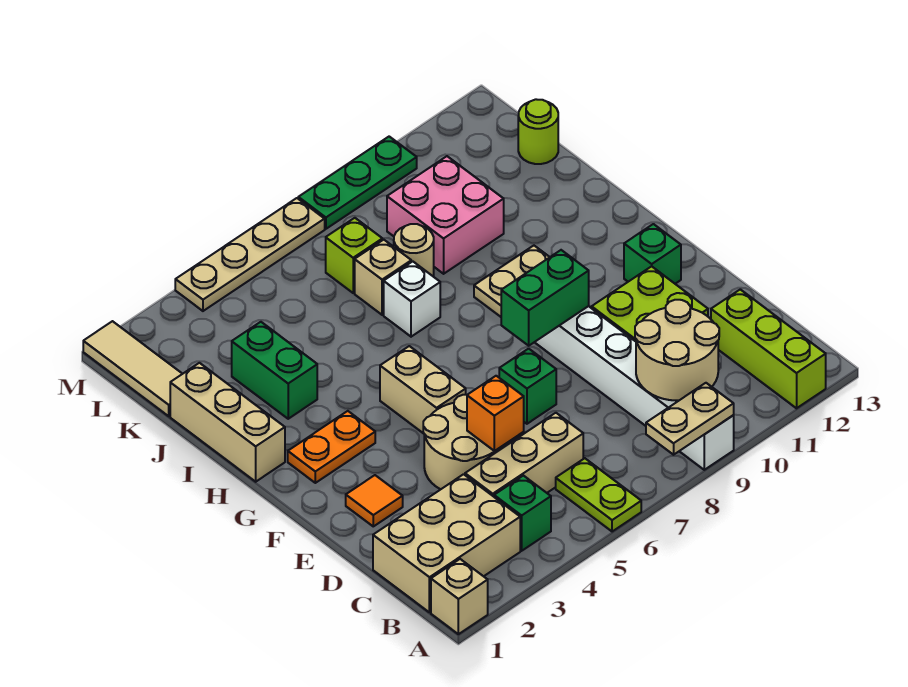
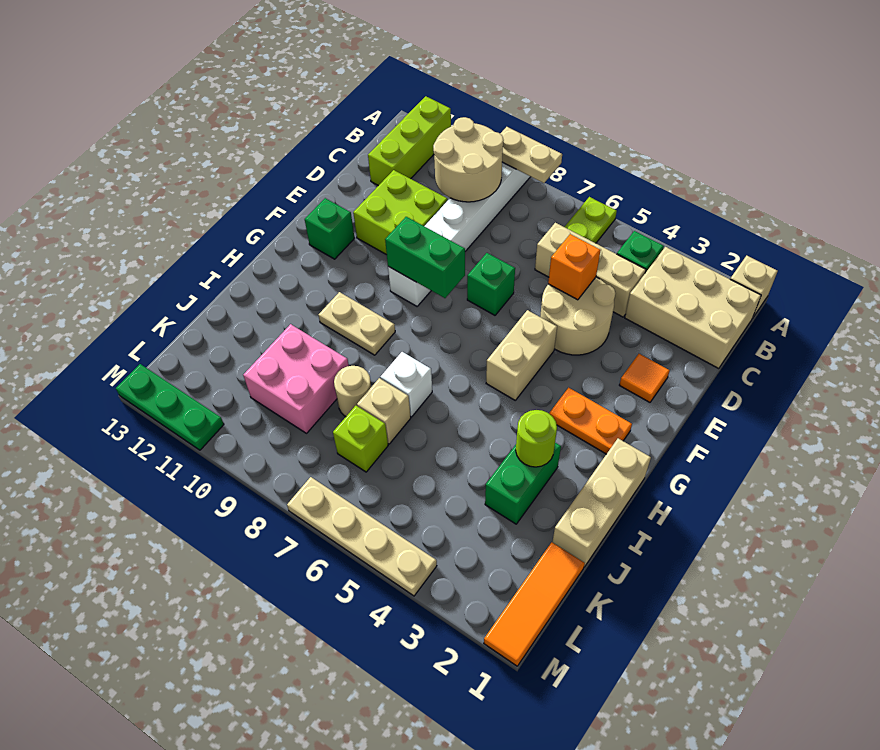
tan 1x3 tile [83,321,182,416] -> orange 1x3 tile [484,542,585,666]
lime 1x1 round brick [518,99,558,164] -> lime 1x1 round brick moved to [516,410,557,467]
green 1x3 plate [298,137,417,229] -> green 1x3 plate moved to [116,364,224,450]

